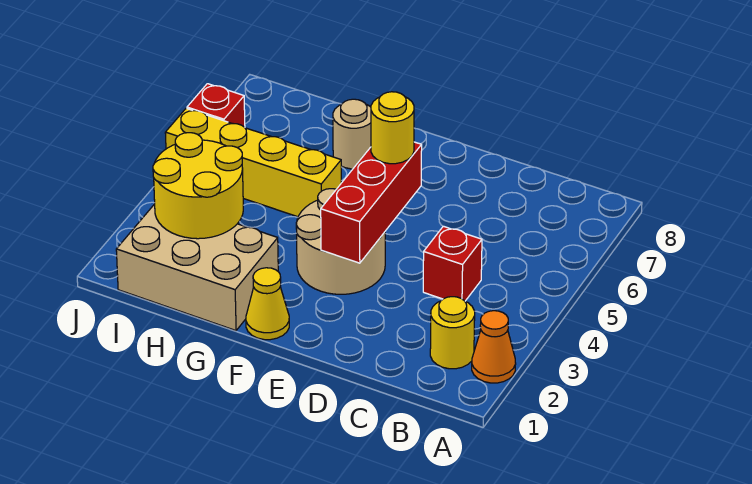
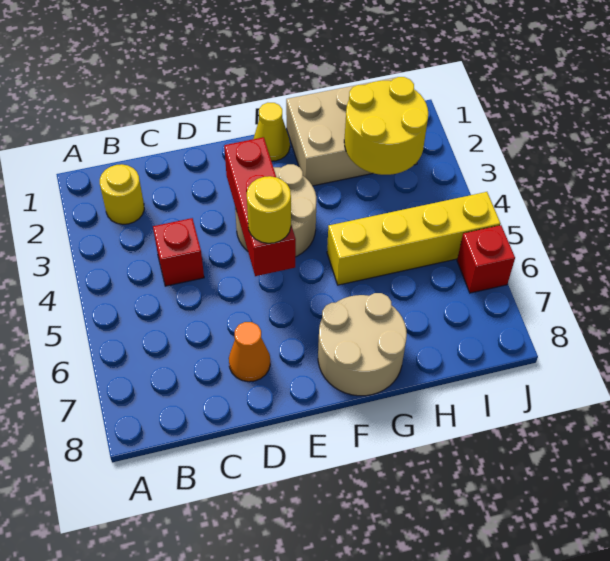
orange 1x1 cone [472,311,516,383] -> orange 1x1 cone moved to [229,322,270,382]
tan 1x1 round brick [333,99,371,169] -> tan 2x2 round brick [318,293,407,396]

